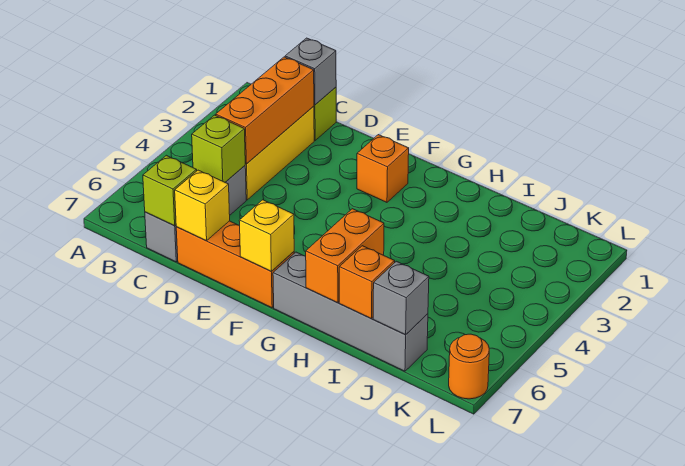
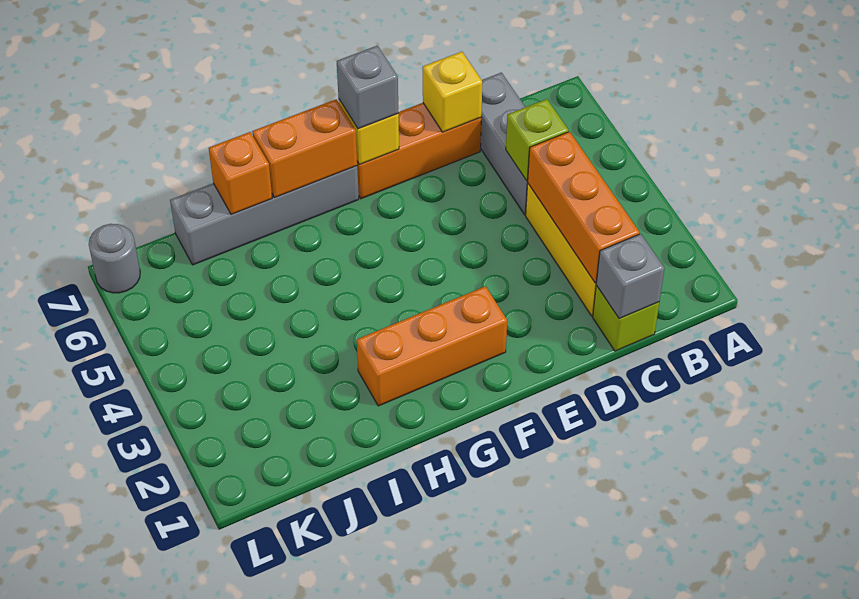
lime 1x1 brick [143,155,197,226] -> none
orange 1x1 brick [357,135,409,202] -> orange 1x3 brick [357,286,507,406]
orange 1x2 brick [306,209,384,303] -> orange 1x2 brick turned to [252,99,357,198]
grey 1x1 brick [373,261,429,335] -> grey 1x1 brick moved to [337,46,398,129]
orange 1x1 round brick [449,334,489,399] -> grey 1x1 round brick [89,224,140,293]

